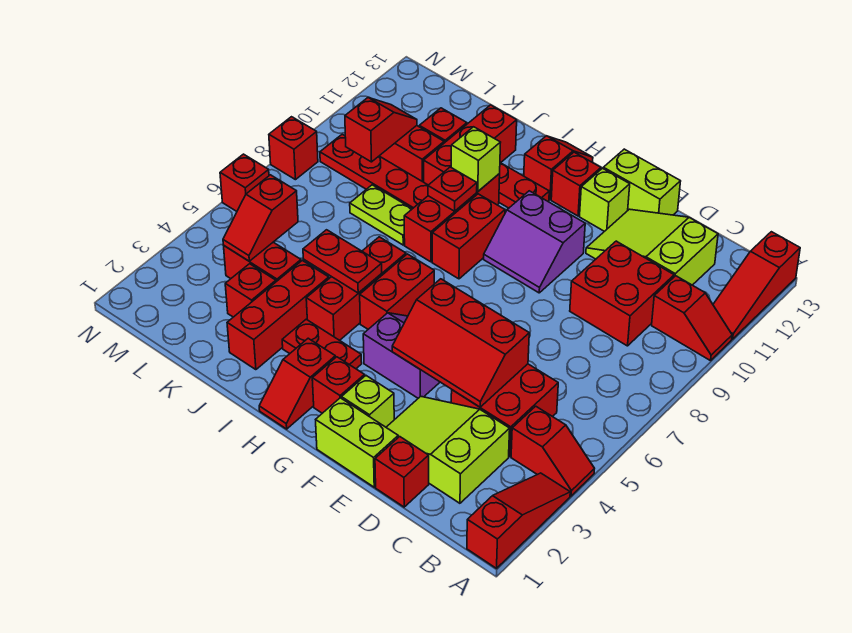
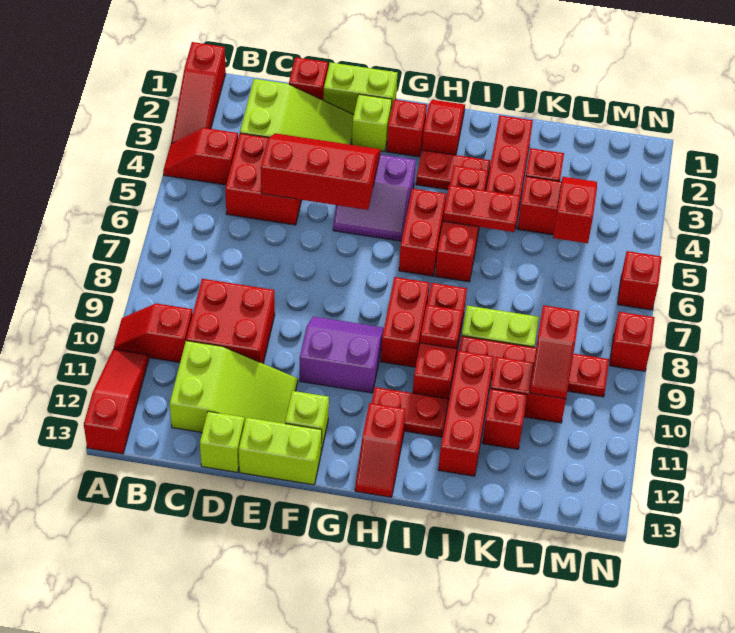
red 1x1 brick [551,152,601,216] -> none
lime 1x1 brick [451,127,501,192] -> lime 1x1 brick moved to [200,411,245,472]

